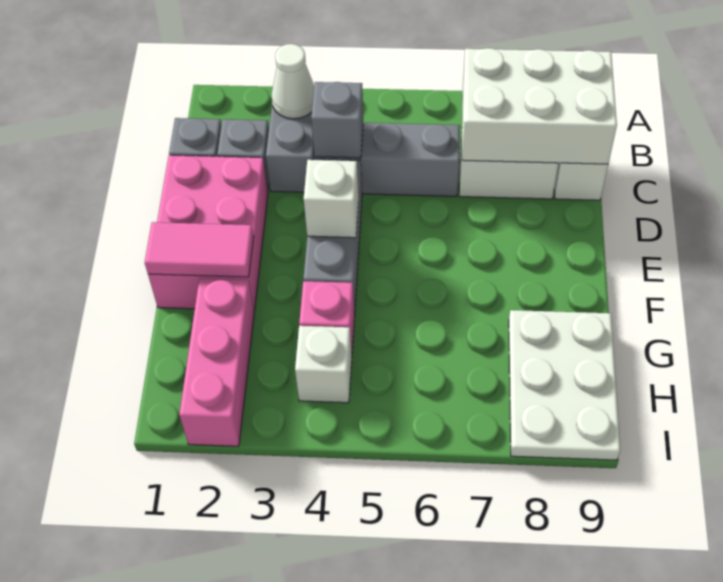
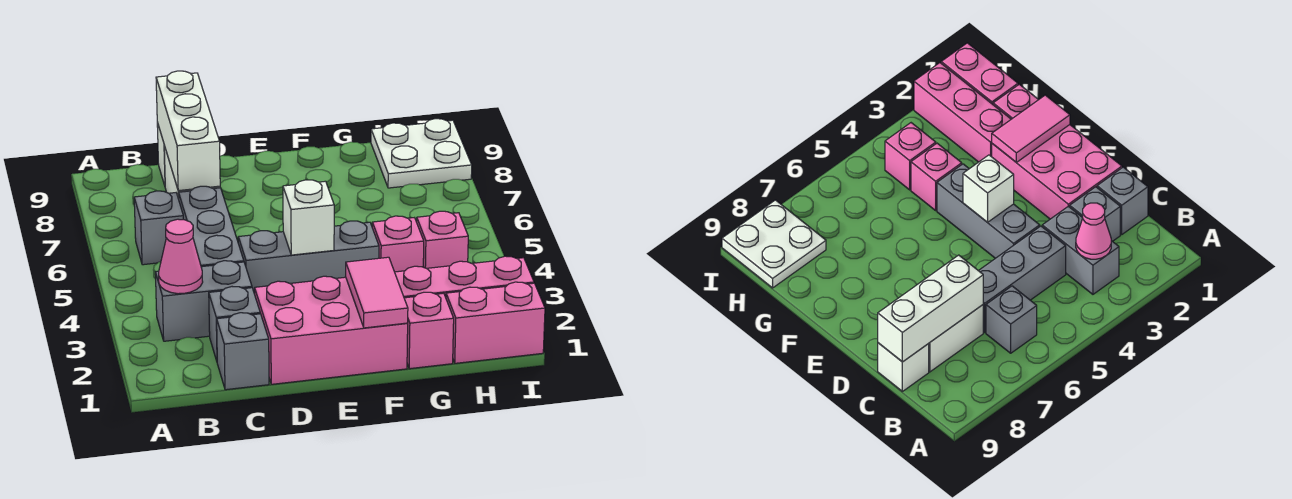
white 1x1 cone [272,44,314,119] -> pink 1x1 cone [159,219,203,294]
white 2x3 brick [462,48,617,164] -> white 1x3 brick [156,71,220,191]
grey 1x1 brick [311,82,363,158] -> grey 1x1 brick moved to [134,191,183,265]
none -> pink 1x1 brick [404,292,454,369]
white 2x3 plate [509,310,620,460] -> white 2x2 plate [371,119,472,188]
none -> pink 1x2 brick [446,282,545,363]
white 1x1 brick [295,326,352,403] -> pink 1x1 brick [417,211,468,268]

